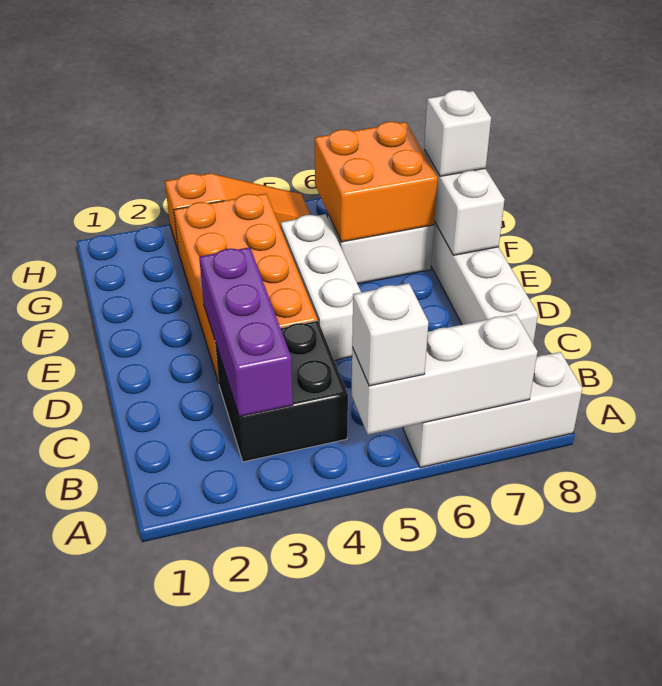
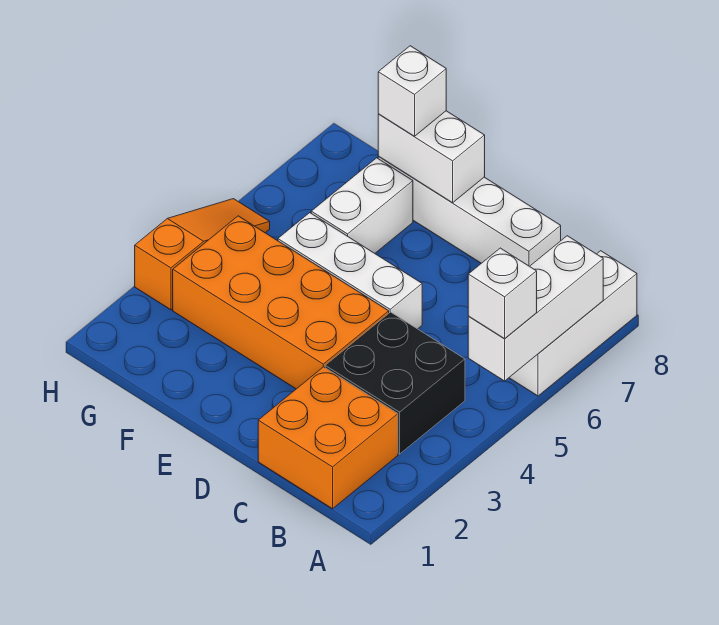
purple 1x3 brick [199,247,293,417] -> none
orange 2x2 brick [315,122,438,242] -> orange 2x2 brick moved to [258,367,398,509]

